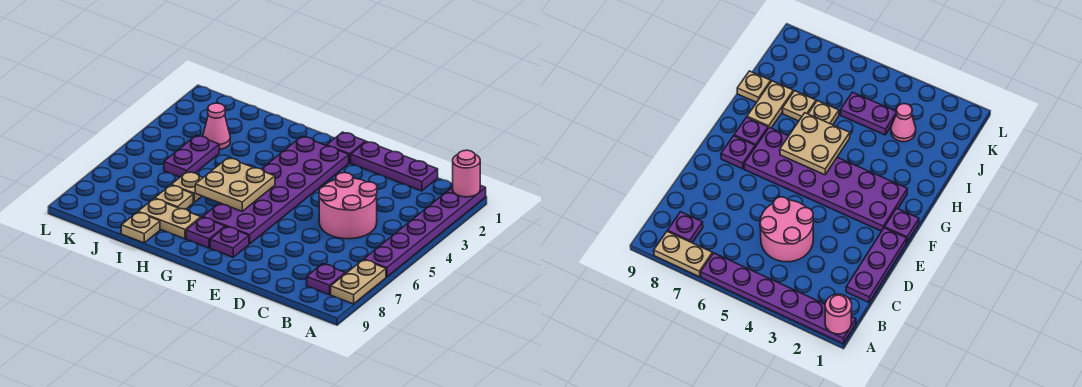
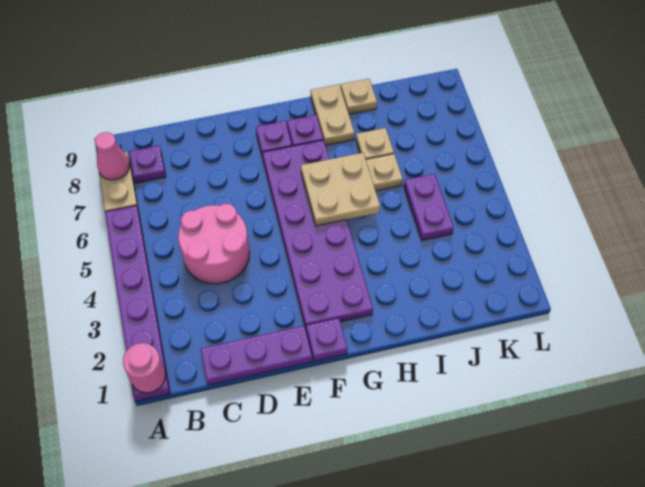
tan 1x2 plate [138,199,201,239] -> tan 1x2 plate turned to [311,84,354,146]
pink 1x1 cone [203,103,230,150] -> pink 1x1 cone moved to [95,132,129,180]

